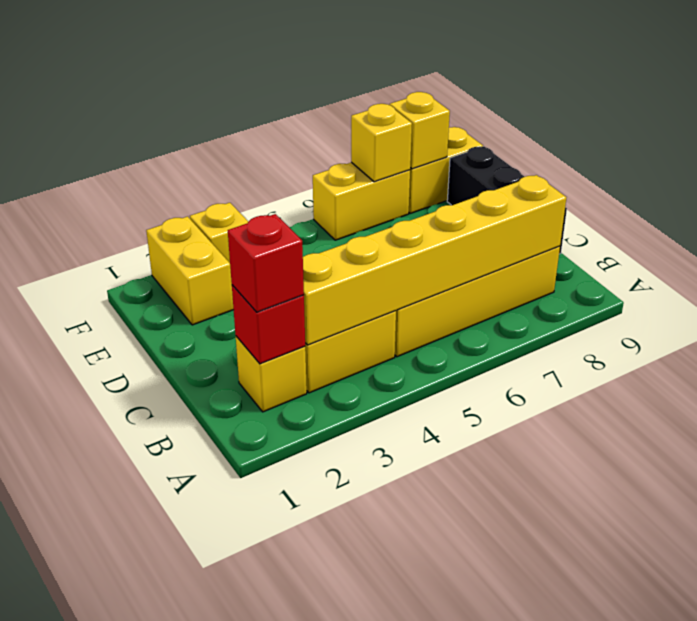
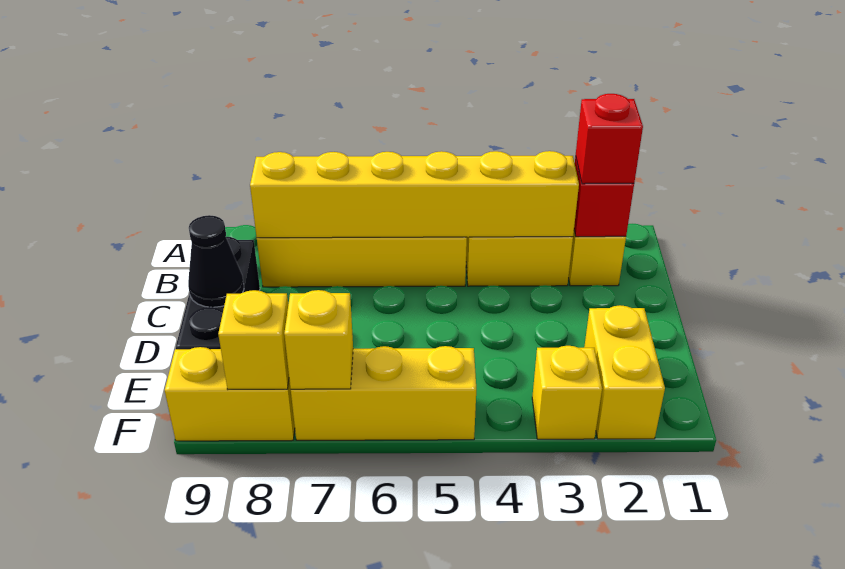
none -> black 1x1 cone [188,215,244,307]
yellow 1x2 brick [313,162,410,240] -> yellow 1x3 brick [291,346,476,440]

